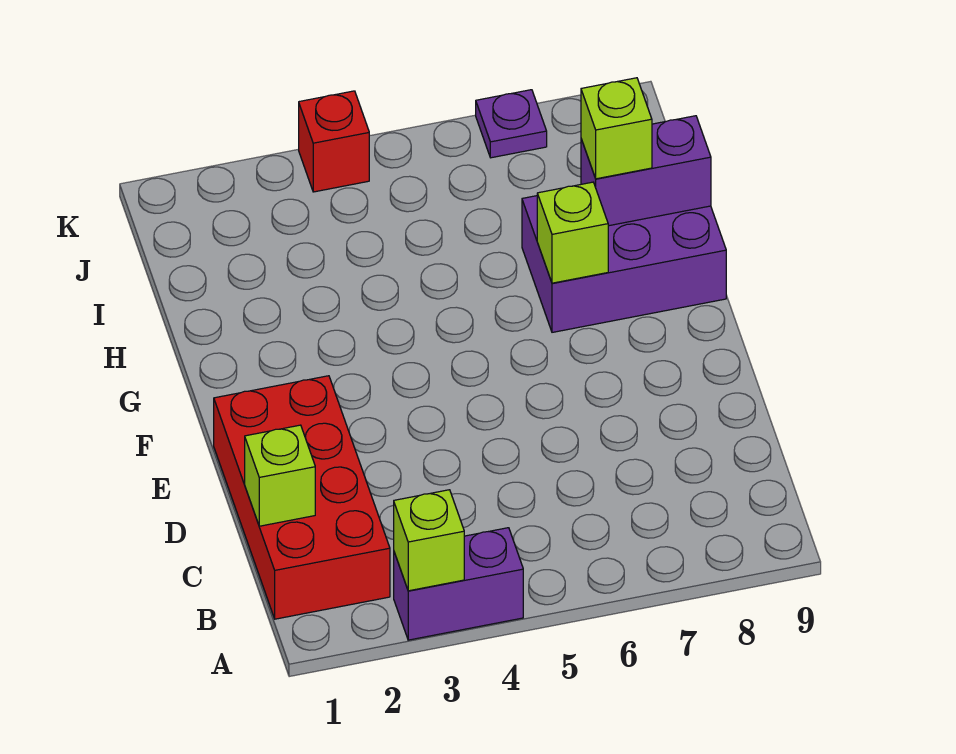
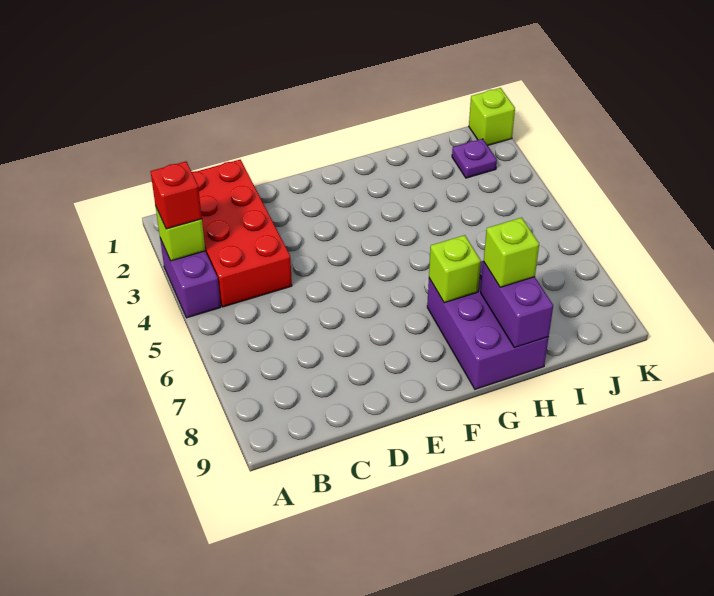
red 2x4 brick [214,376,390,619] -> red 2x4 brick turned to [192,160,292,307]
lime 1x1 brick [245,425,315,526] -> lime 1x1 brick moved to [469,88,515,146]
red 1x1 brick [299,91,369,192] -> red 1x1 brick moved to [150,161,202,229]
purple 1x1 plate [476,90,547,158] -> purple 1x1 plate moved to [452,139,497,178]

